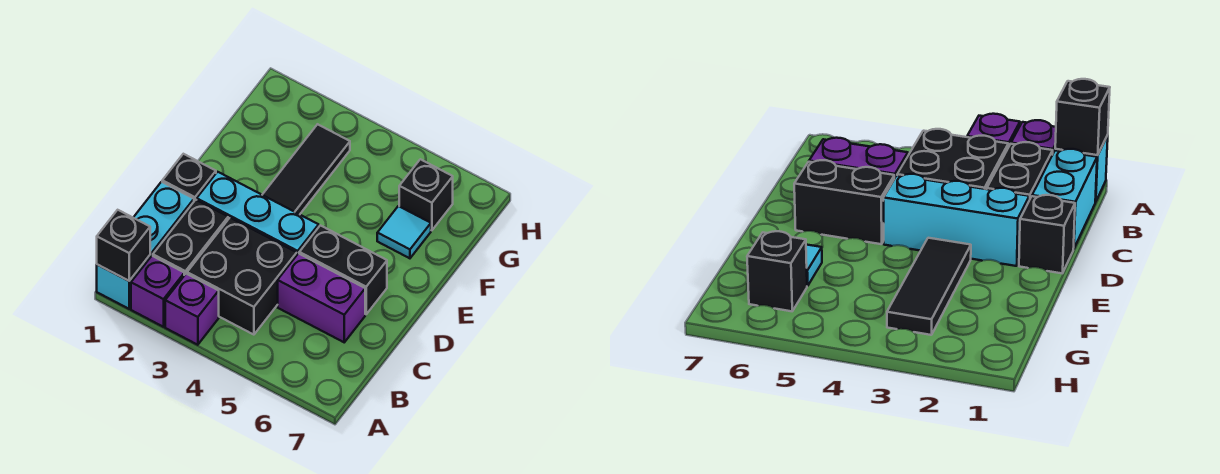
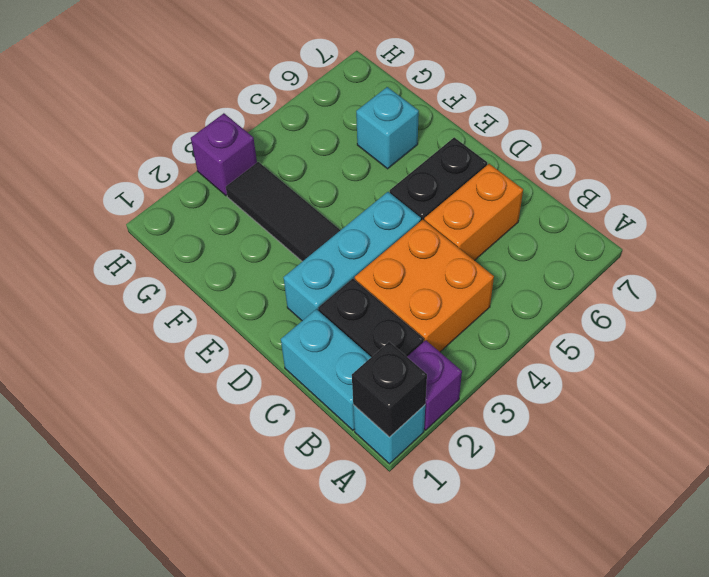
purple 1x1 brick [165,274,219,345] -> purple 1x1 brick moved to [191,113,257,196]
black 2x2 brick [187,218,297,335] -> orange 2x2 brick [355,220,494,352]
purple 1x2 brick [278,254,365,342] -> orange 1x2 brick [424,164,523,261]
black 1x1 brick [162,154,216,201] -> none
cyan 1x1 tile [377,206,431,258] -> cyan 1x1 brick [356,87,419,169]
black 1x1 brick [399,159,453,230] -> none

